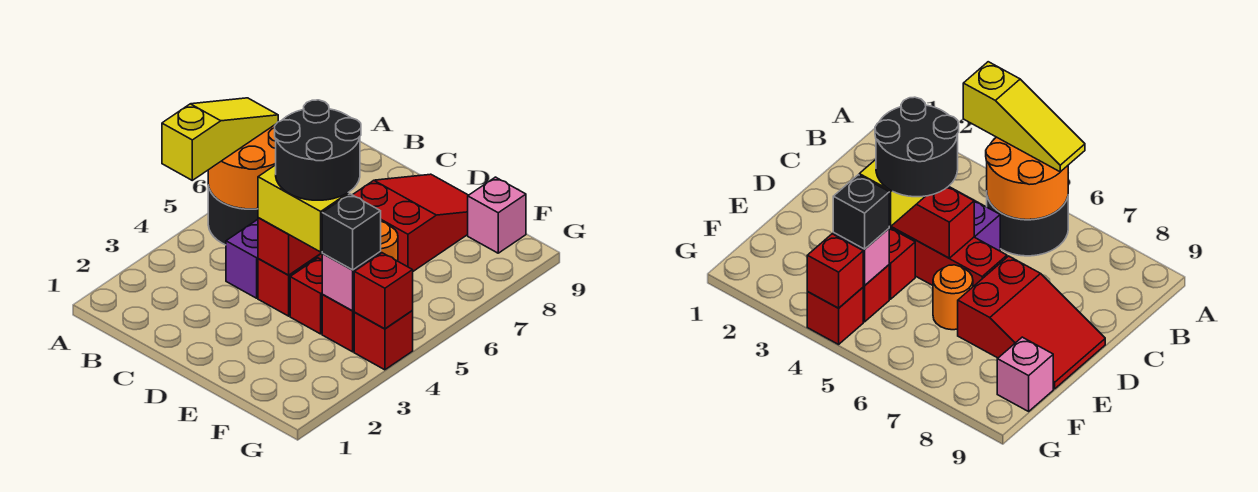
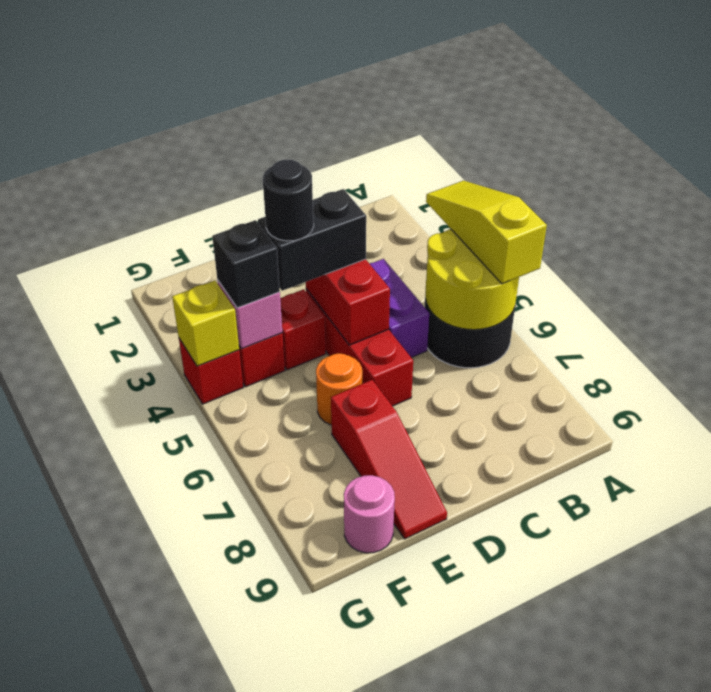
yellow 1x3 slope [162,98,278,180] -> yellow 1x3 slope turned to [426,181,547,284]
orange 2x2 round brick [208,124,276,209] -> yellow 2x2 round brick [425,229,519,330]
yellow 1x2 brick [258,165,348,252] -> black 1x2 brick [258,189,366,291]
black 2x2 round brick [275,100,361,200] -> black 1x1 round brick [263,159,314,241]
red 2x3 slope [353,174,468,271] -> red 1x3 slope [331,380,447,539]
pink 1x1 brick [468,177,526,253] -> pink 1x1 round brick [344,475,395,553]
red 1x1 brick [354,253,413,329] -> yellow 1x1 brick [172,281,239,366]

